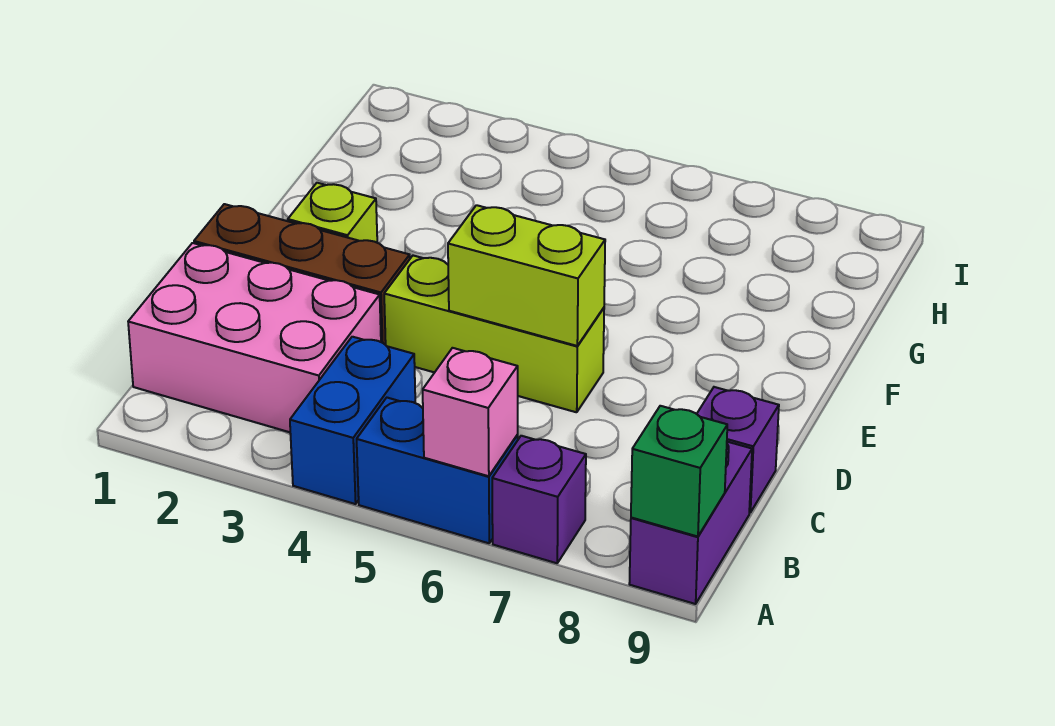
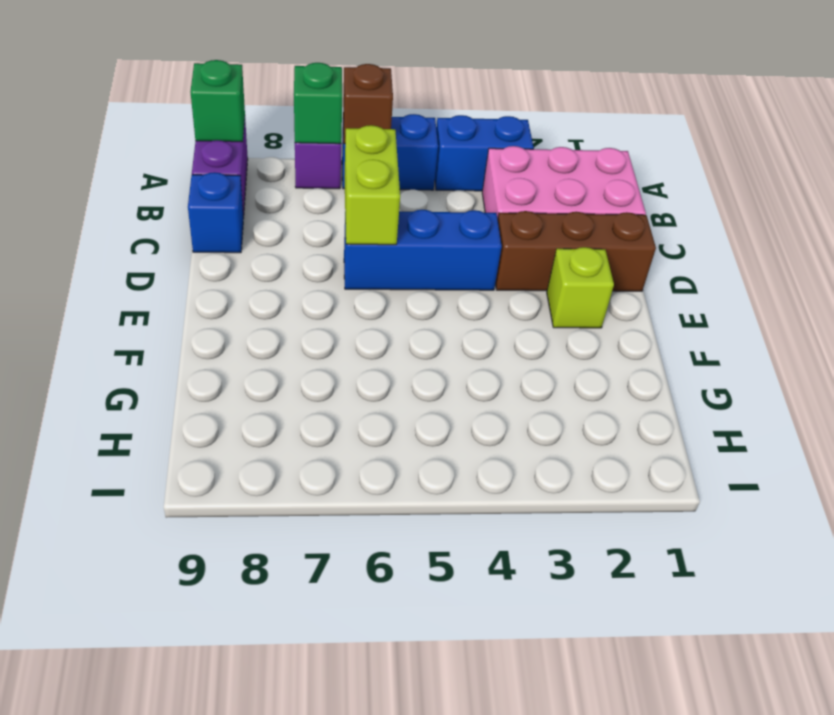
blue 1x2 brick [290,337,415,504] -> blue 1x2 brick turned to [435,115,534,191]
pink 1x1 brick [423,348,518,476] -> brown 1x1 brick [343,64,393,144]
none -> green 1x1 brick [294,63,342,144]
purple 1x1 brick [697,387,779,513] -> blue 1x1 brick [188,172,243,253]
lime 1x3 brick [384,256,604,412] -> blue 1x3 brick [344,210,502,290]
lime 1x2 brick [448,205,605,346] -> lime 1x2 brick turned to [344,125,400,245]

